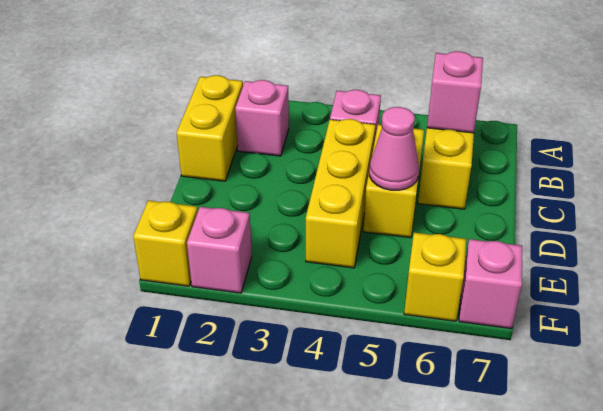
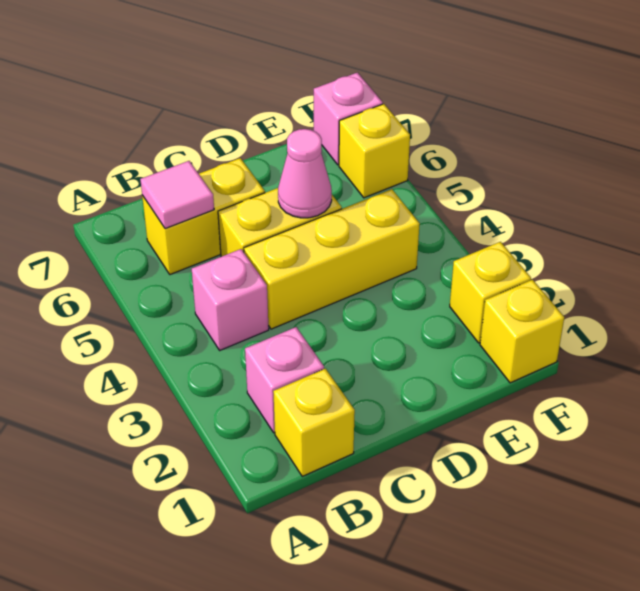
yellow 1x2 brick [177,75,243,181] -> yellow 1x1 brick [273,369,355,476]
pink 1x1 brick [427,51,483,133] -> pink 1x1 tile [140,161,214,229]
pink 1x1 brick [187,207,252,293] -> yellow 1x1 brick [450,242,531,343]

